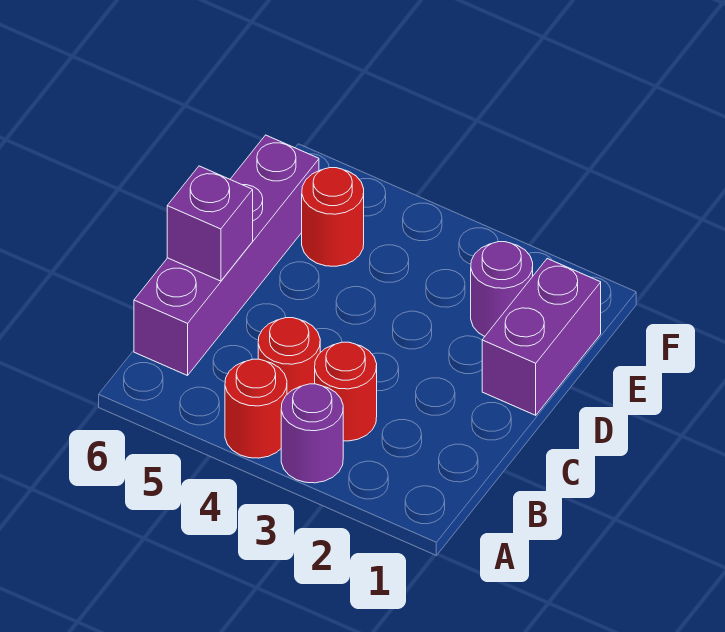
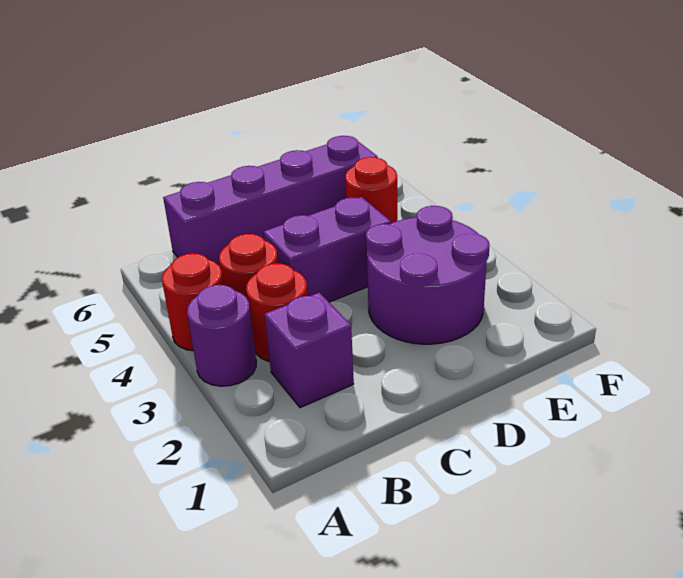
purple 1x1 brick [167,166,253,281] -> purple 1x1 brick moved to [265,293,354,408]
purple 1x2 brick [482,259,601,415] -> purple 1x2 brick moved to [263,197,391,302]
purple 1x1 round brick [471,242,533,336] -> purple 2x2 round brick [366,206,490,344]

